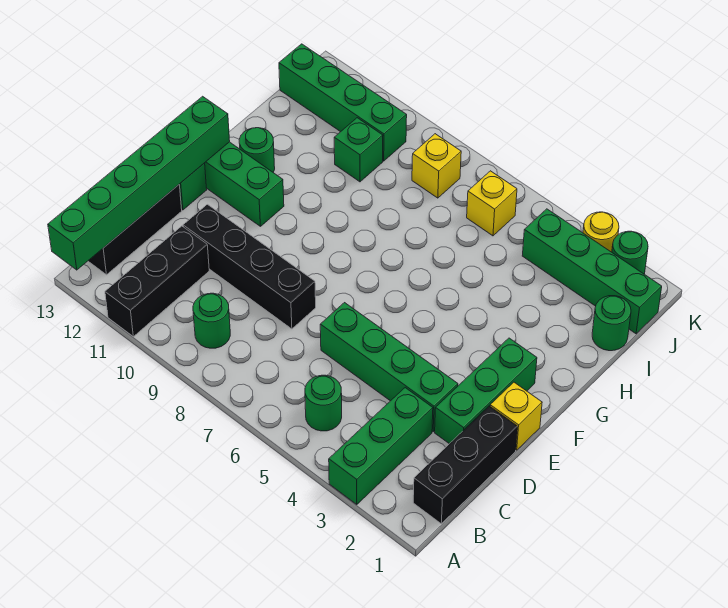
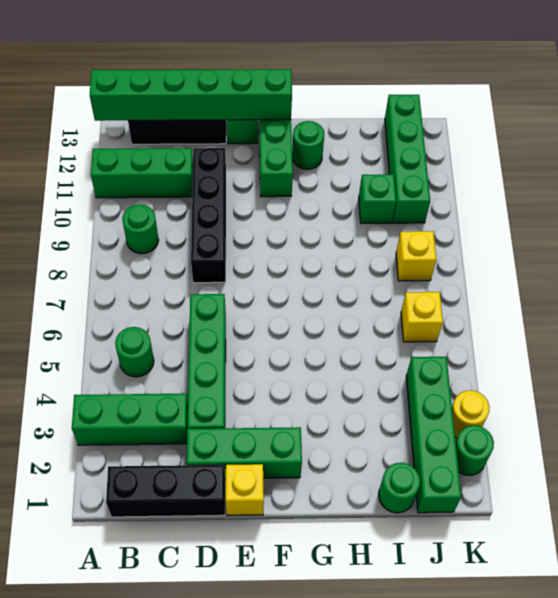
black 1x3 brick [105,226,209,337] -> green 1x3 brick [91,148,193,198]

